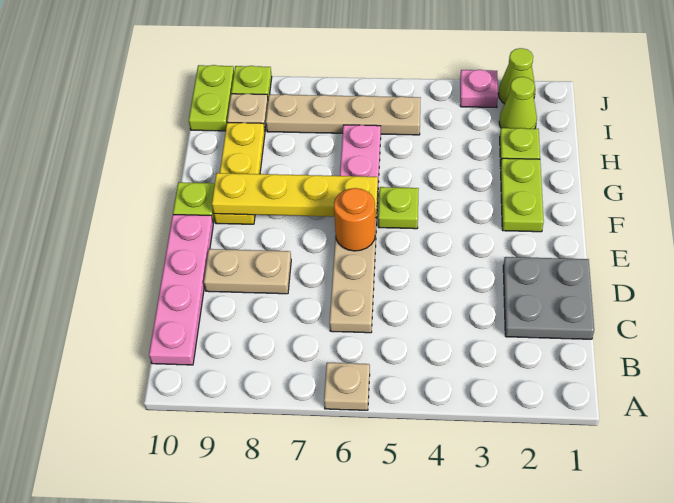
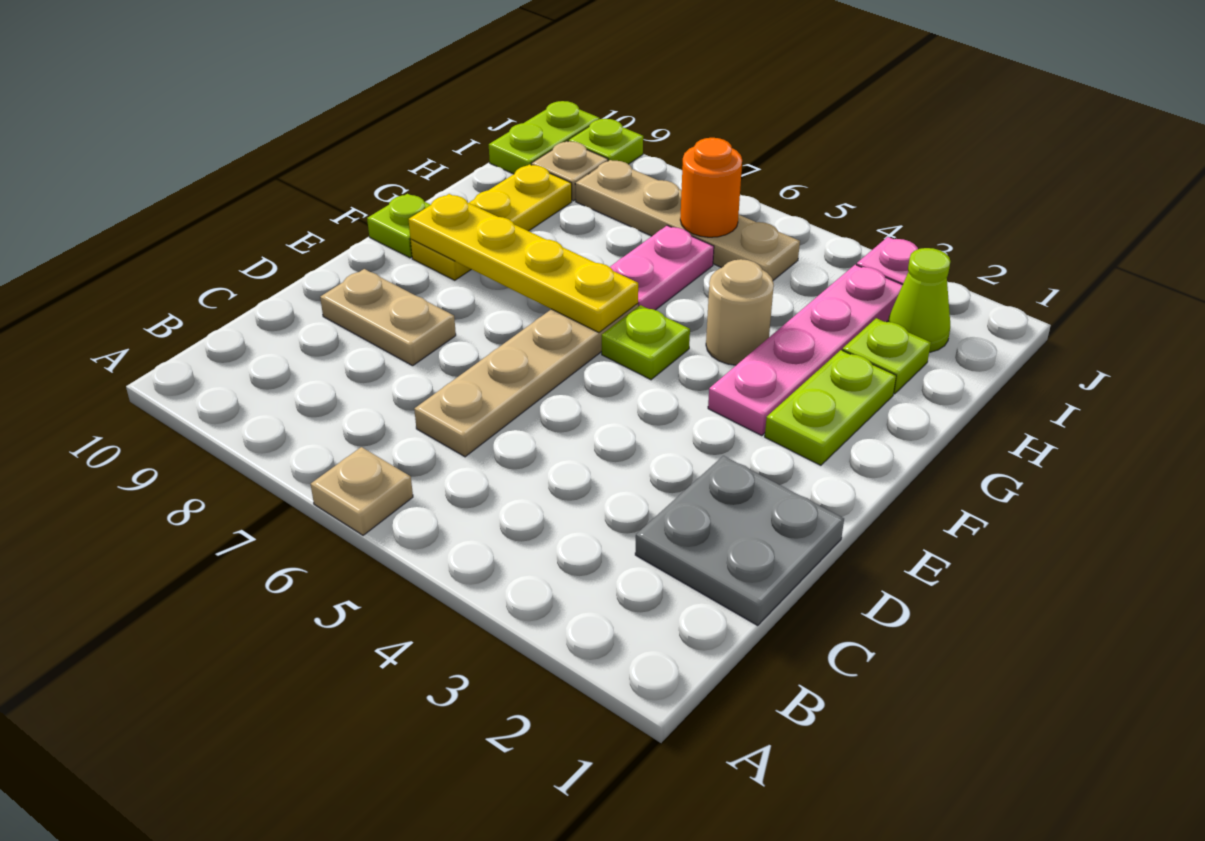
pink 1x4 plate [149,215,213,365] -> pink 1x4 plate moved to [708,265,902,436]
orange 1x1 round brick [334,188,375,251] -> orange 1x1 round brick moved to [680,138,742,237]
none -> tan 1x1 round brick [706,259,774,365]
lime 1x1 cone [498,48,535,104] -> none

